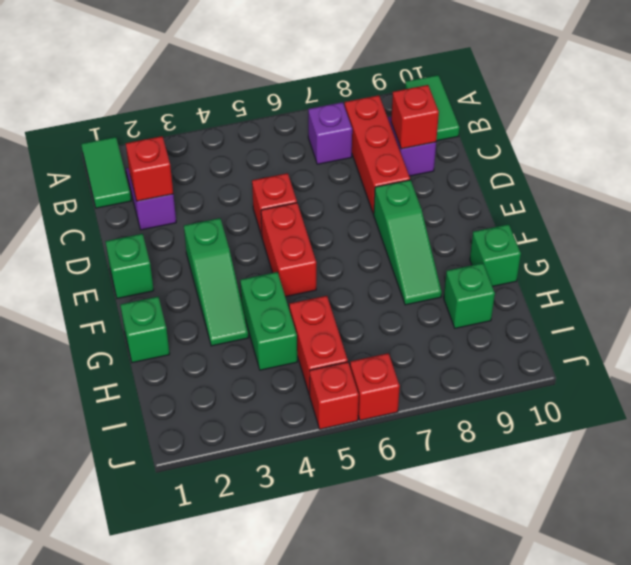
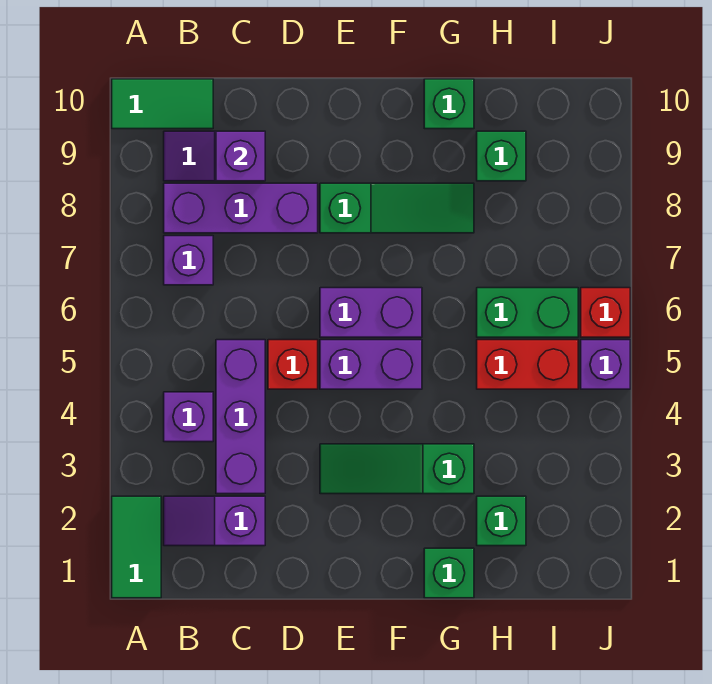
green 1x2 tile [81,137,131,208] -> green 1x2 tile turned to [112,496,161,598]
none -> purple 1x1 brick [164,392,213,442]
red 1x3 brick [345,95,410,214] -> purple 1x3 brick [164,183,318,233]
red 1x1 brick [126,136,173,201] -> none
none -> purple 1x3 brick [216,340,265,494]
red 1x1 brick [391,85,439,149] -> purple 1x1 brick [216,131,265,181]
green 1x1 brick [105,234,154,298] -> green 1x1 brick moved to [477,496,526,546]
green 1x3 slope [184,218,249,346] -> green 1x3 slope turned to [320,444,474,494]
red 1x2 brick [261,203,316,297] -> purple 1x2 brick [320,340,422,389]
none -> purple 1x2 brick [320,288,422,337]
green 1x2 brick [240,272,297,370] -> green 1x2 brick moved to [477,288,578,337]
red 1x1 brick [310,362,359,429] -> purple 1x1 brick [581,340,630,389]

